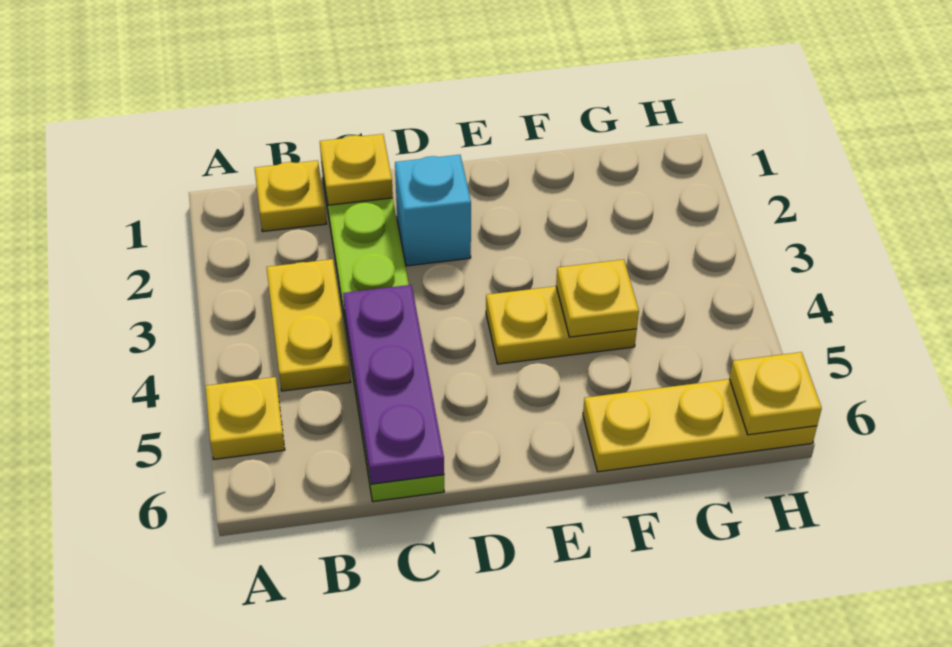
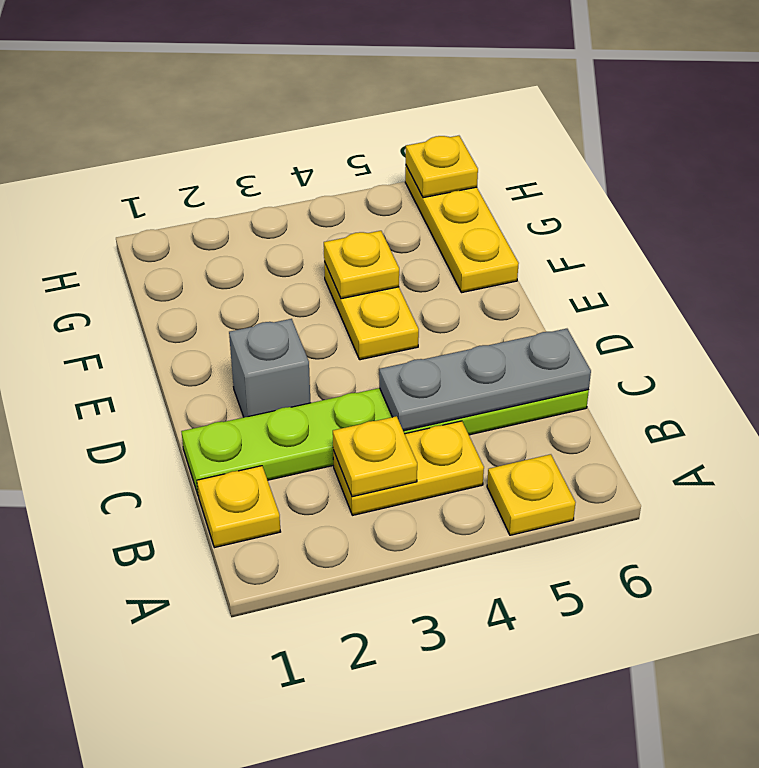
yellow 1x1 plate [320,134,393,205] -> yellow 1x1 plate moved to [333,416,417,497]
purple 1x3 plate [343,285,444,484] -> grey 1x3 plate [379,329,591,431]
cyan 1x1 brick [395,155,471,266] -> grey 1x1 brick [229,319,311,417]

